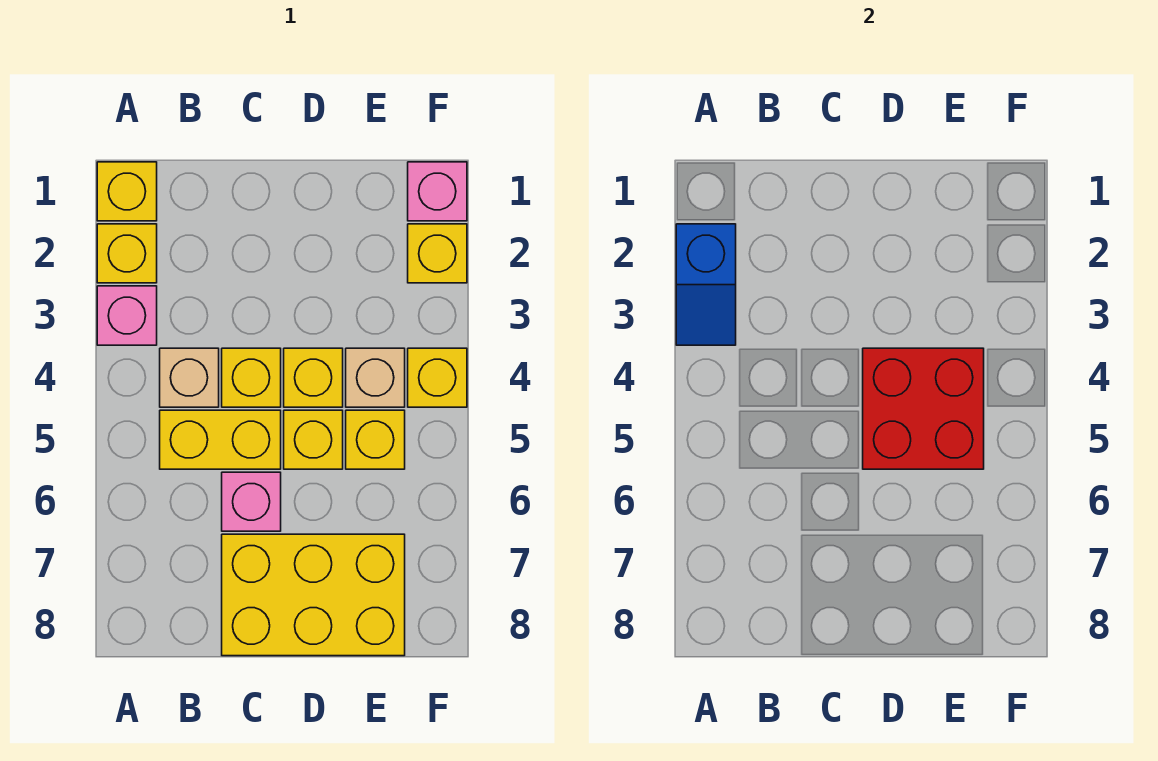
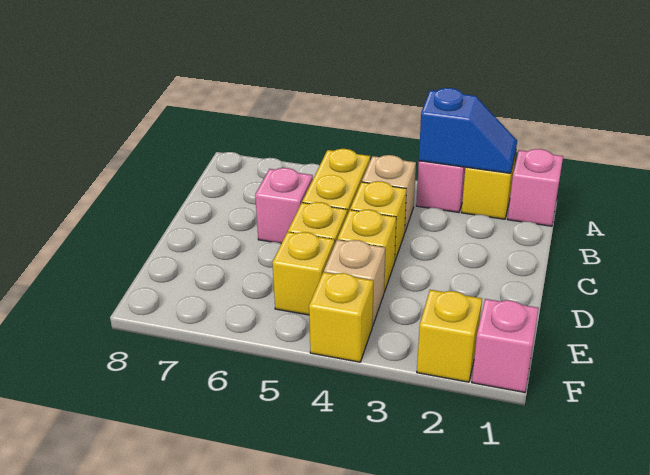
yellow 1x1 brick [97,162,157,221] -> pink 1x1 brick [508,149,563,226]
blue 1x2 slope [676,224,736,345] -> blue 1x2 slope turned to [419,88,517,173]
yellow 2x3 brick [222,534,405,656] -> none
red 2x2 brick [863,348,984,469] -> none

